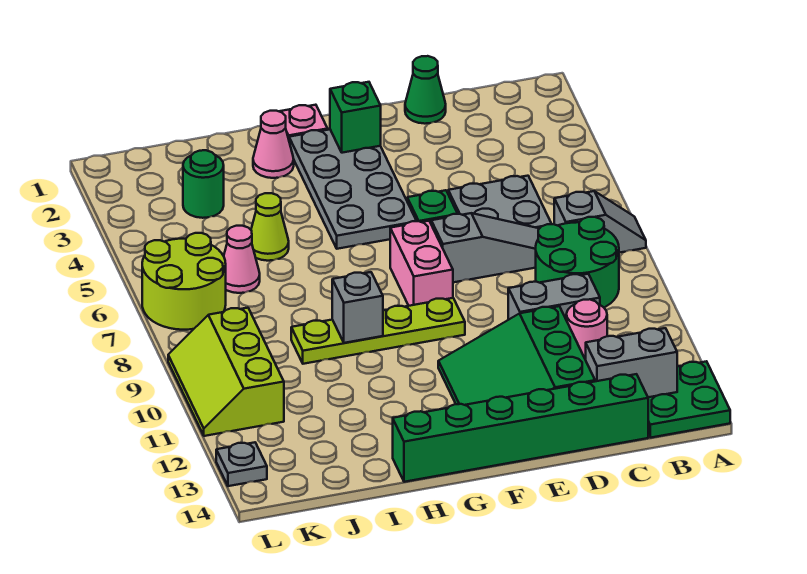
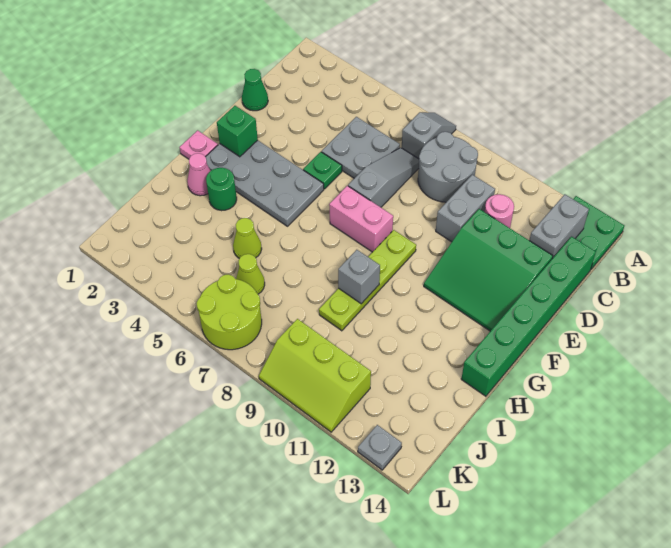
green 2x2 round brick [536,217,619,307] -> grey 2x2 round brick [418,132,478,202]
green 1x1 round brick [183,150,224,218] -> green 1x1 round brick moved to [206,168,237,211]
pink 1x1 cone [224,226,260,293] -> lime 1x1 cone [236,254,265,294]

